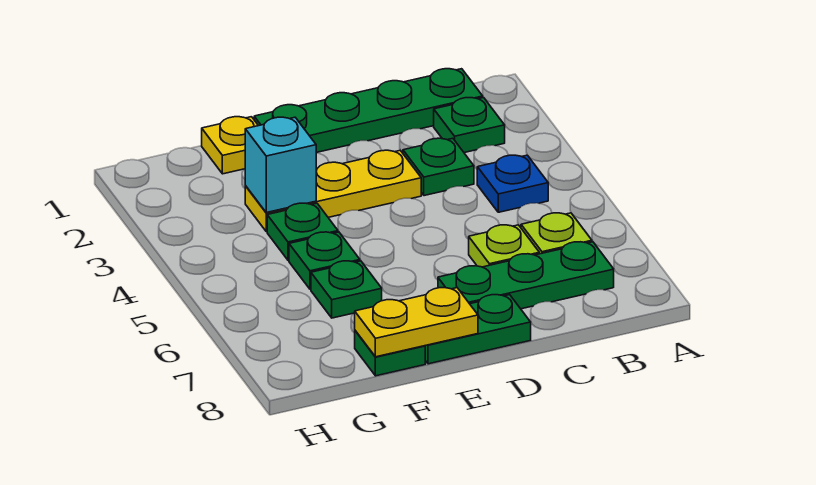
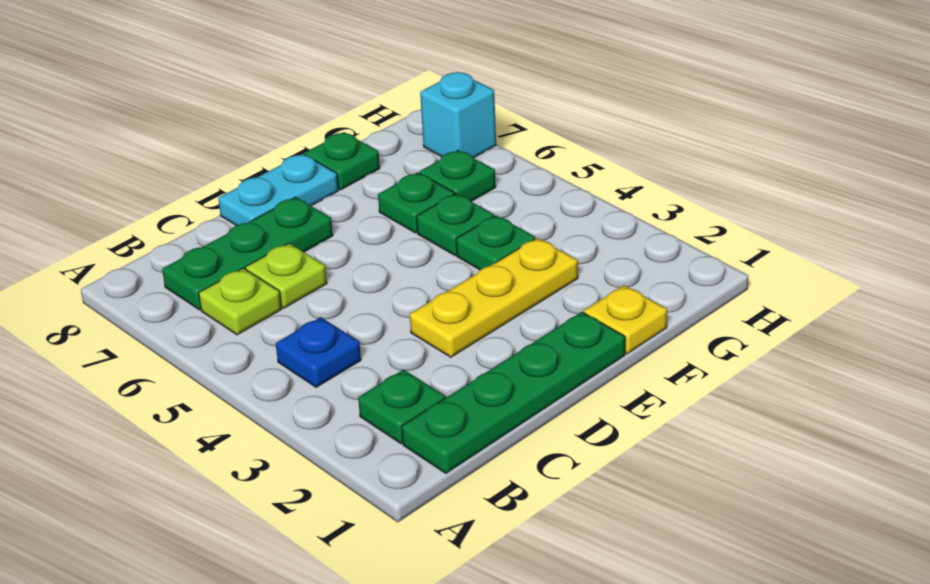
green 1x1 plate [403,138,474,196] -> green 1x1 plate moved to [420,150,496,202]
green 1x2 plate [425,295,531,364] -> cyan 1x2 plate [218,154,338,226]
yellow 1x2 plate [355,288,478,357] -> none
cyan 1x1 brick [245,117,316,213] -> cyan 1x1 brick moved to [420,72,496,158]

